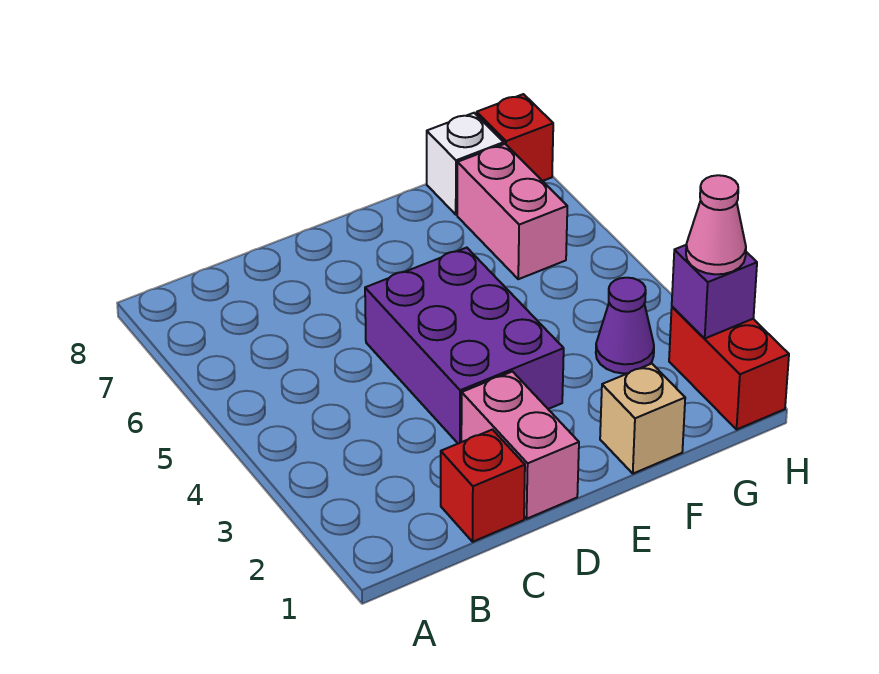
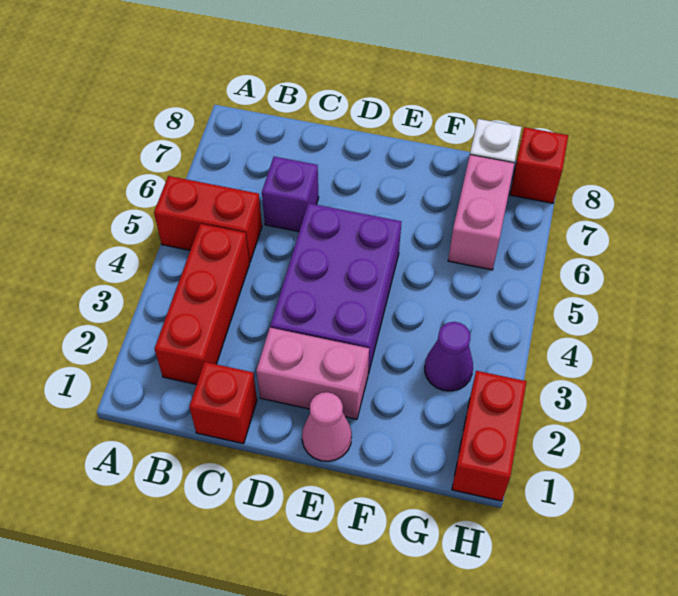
none -> red 1x2 brick [154,176,262,262]
none -> red 1x3 brick [155,224,249,385]
pink 1x2 brick [461,372,579,519] -> pink 1x2 brick turned to [256,328,369,419]
tan 1x1 brick [600,364,685,474] -> none
purple 1x1 brick [672,245,757,339] -> purple 1x1 brick moved to [262,157,319,232]
pink 1x1 cone [686,175,746,274] -> pink 1x1 cone moved to [302,392,352,461]

